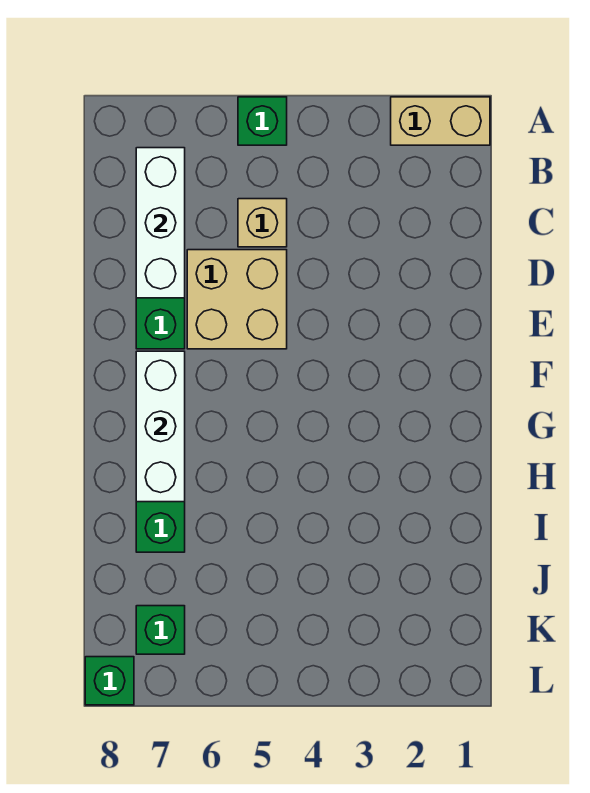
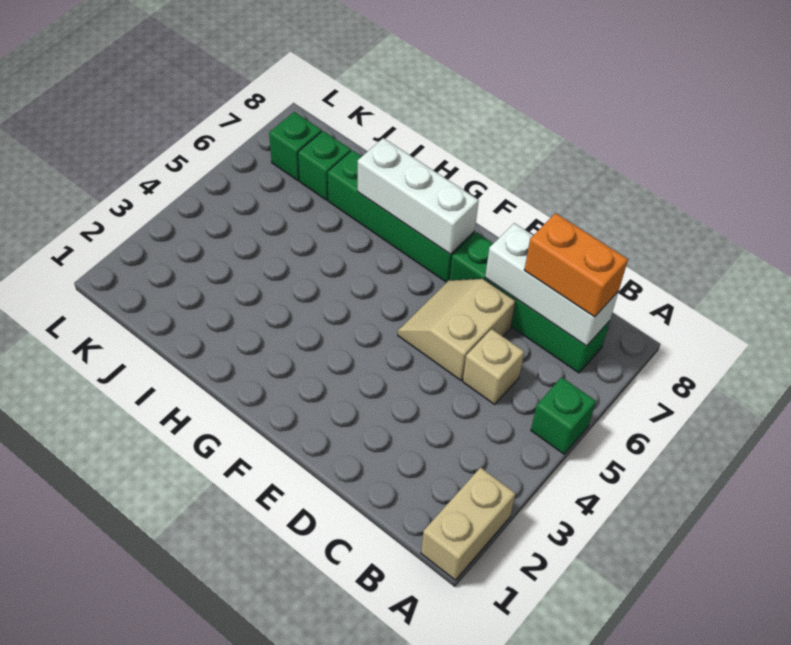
none -> orange 1x2 brick [524,213,628,317]
tan 2x2 brick [187,250,287,349] -> tan 2x2 slope [398,279,516,380]
green 1x1 brick [85,657,134,705] -> green 1x1 brick moved to [298,131,351,200]

